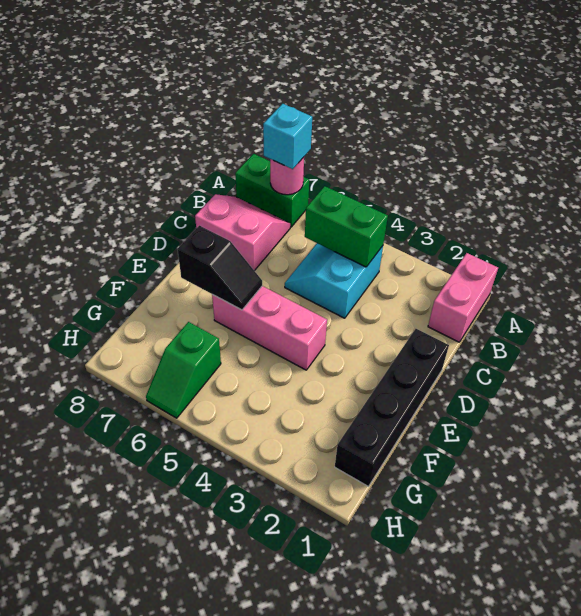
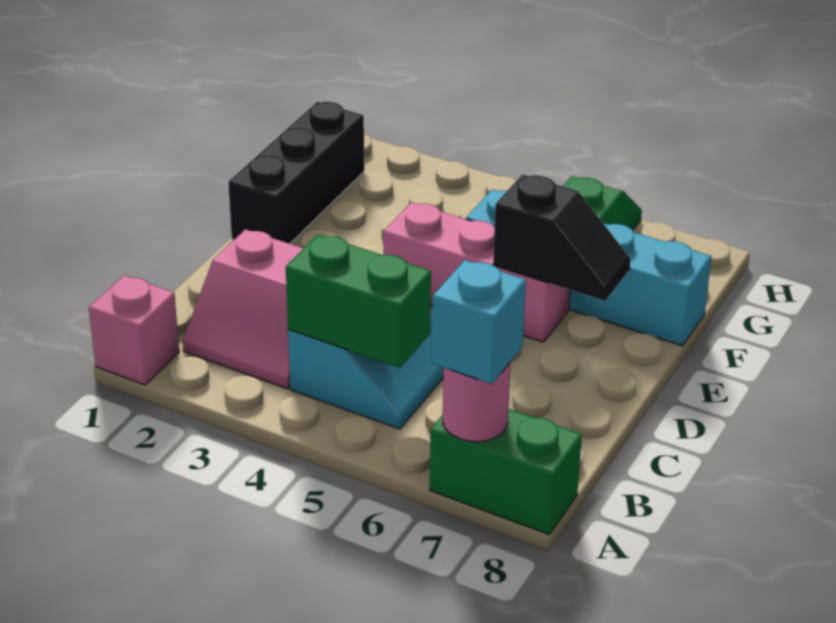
pink 1x2 brick [428,253,498,342] -> pink 1x1 brick [89,275,179,385]
pink 2x2 slope [195,194,290,271] -> pink 2x2 slope moved to [183,229,304,389]
black 1x4 brick [335,329,449,486] -> black 1x3 brick [228,102,364,244]
black 1x2 slope [178,226,262,310] -> black 1x2 slope turned to [493,175,631,301]
none -> cyan 1x4 brick [466,189,712,346]

